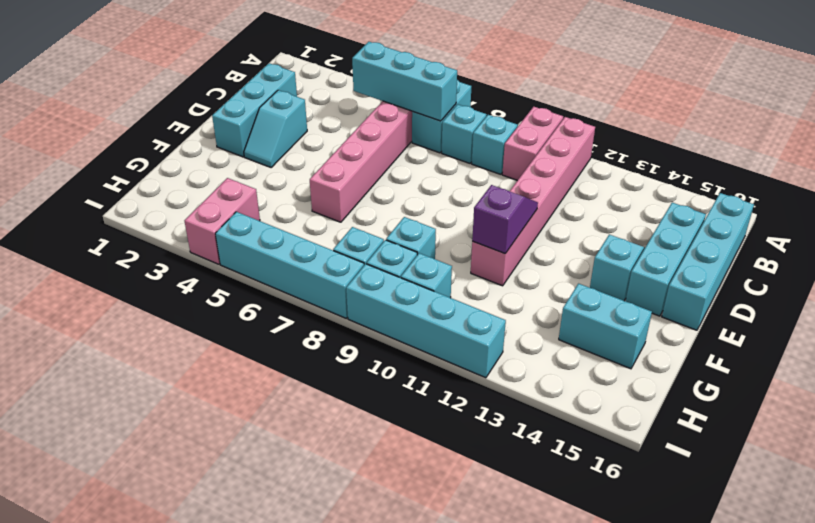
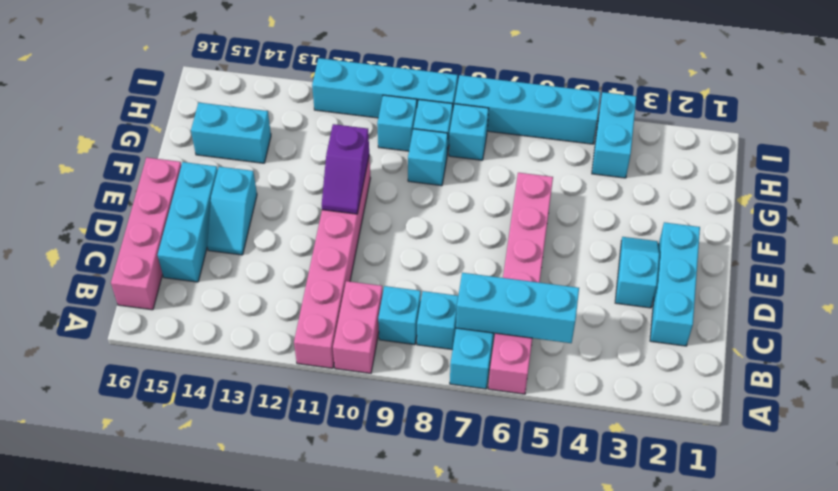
cyan 1x4 brick [662,193,754,330] -> pink 1x4 brick [111,157,181,310]
pink 1x2 brick [185,178,260,264] -> cyan 1x2 brick [592,92,636,178]

